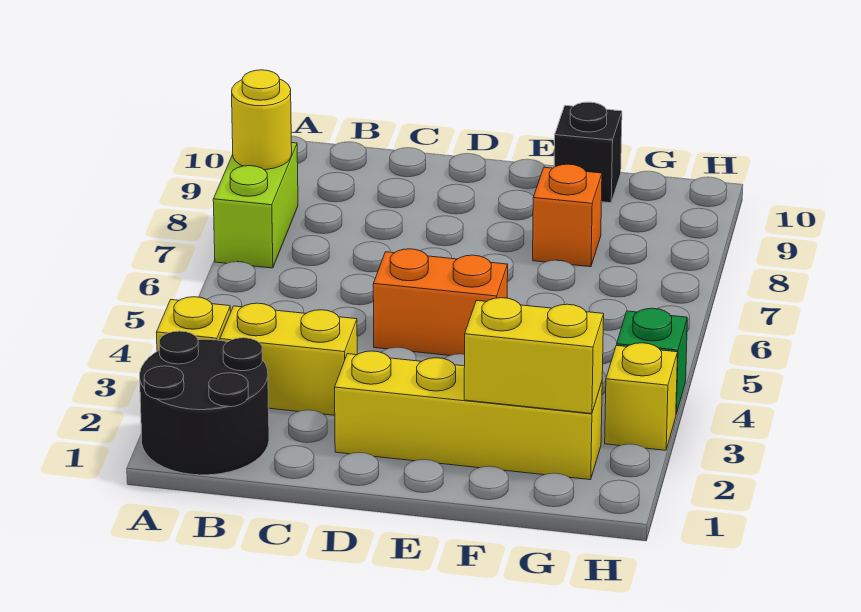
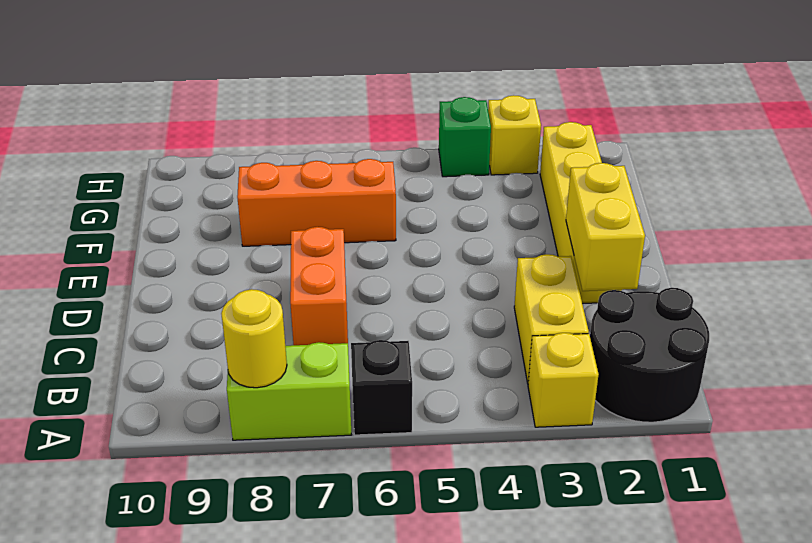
orange 1x2 brick [373,249,508,356] -> orange 1x2 brick moved to [290,227,348,345]
yellow 1x2 brick [464,298,604,414] -> yellow 1x2 brick moved to [566,163,645,291]
orange 1x1 brick [533,164,602,267] -> orange 1x3 brick [237,159,396,246]
black 1x1 brick [554,102,622,203] -> black 1x1 brick moved to [351,340,412,435]

